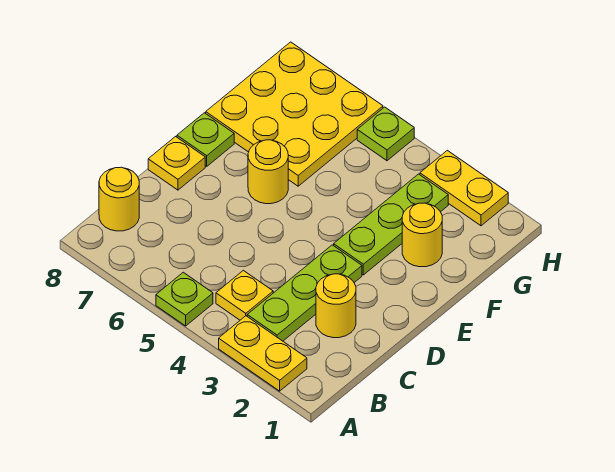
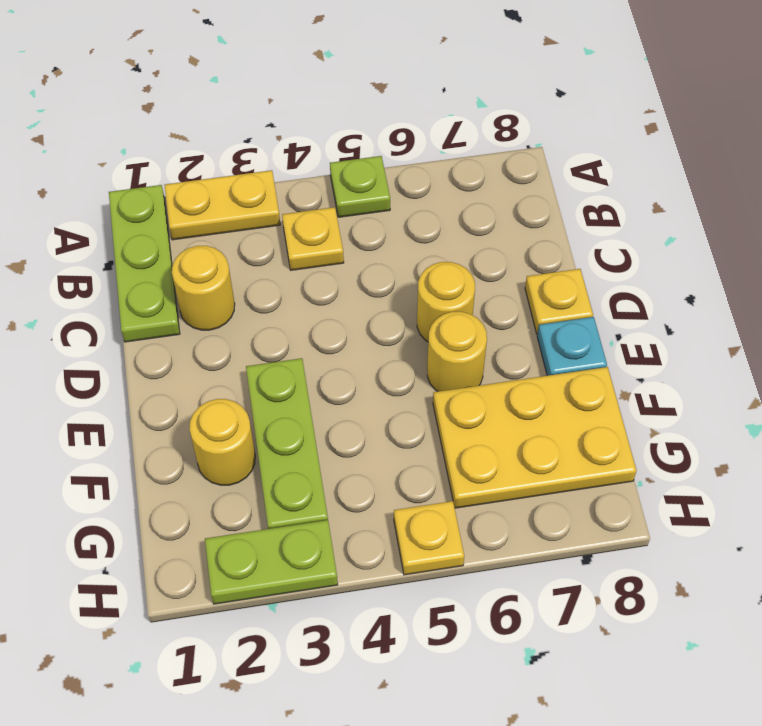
lime 1x3 plate [247,245,362,341] -> lime 1x3 plate moved to [109,185,180,342]
yellow 1x1 round brick [99,167,139,231] -> yellow 1x1 round brick moved to [417,262,475,342]
lime 1x1 plate [177,113,234,166] -> cyan 1x1 plate [537,317,607,376]
yellow 3x3 plate [206,42,383,186] -> yellow 2x3 plate [433,367,637,508]
yellow 1x2 plate [420,150,508,226] -> lime 1x2 plate [205,520,338,604]
lime 1x1 plate [357,107,414,161] -> yellow 1x1 plate [394,501,464,575]

